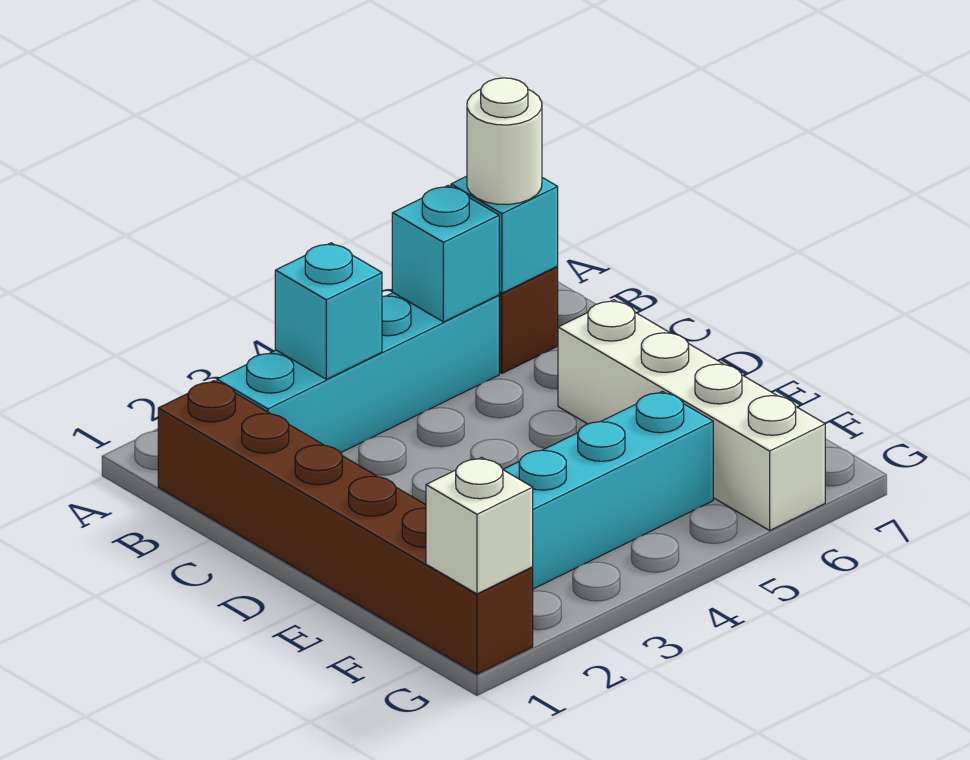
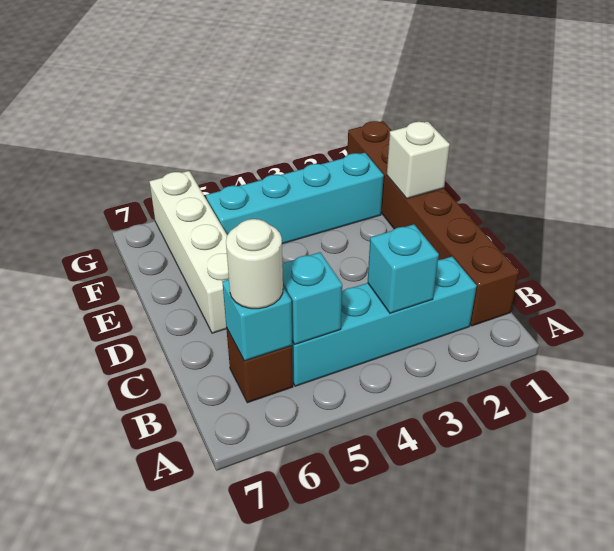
white 1x1 brick [426,457,533,594] -> white 1x1 brick moved to [387,122,450,199]

